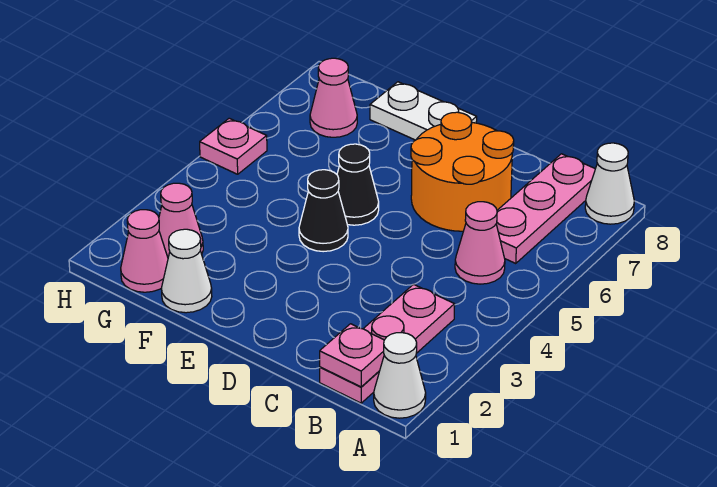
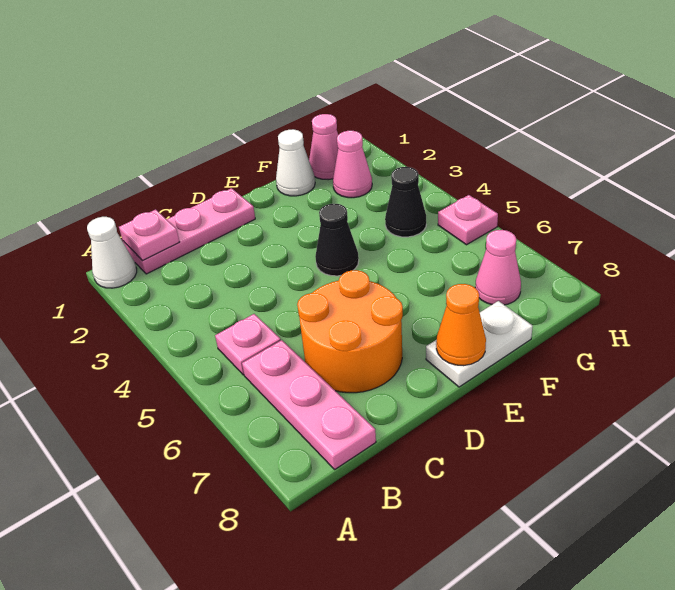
white 1x1 cone [585,143,634,224] -> none
pink 1x3 plate [320,284,455,403] -> pink 1x3 plate turned to [123,188,255,274]
pink 1x1 cone [455,202,505,284] -> pink 1x1 plate [215,314,281,375]
black 1x1 cone [337,144,379,225] -> black 1x1 cone moved to [385,167,426,237]
none -> orange 1x1 cone [436,284,486,366]

